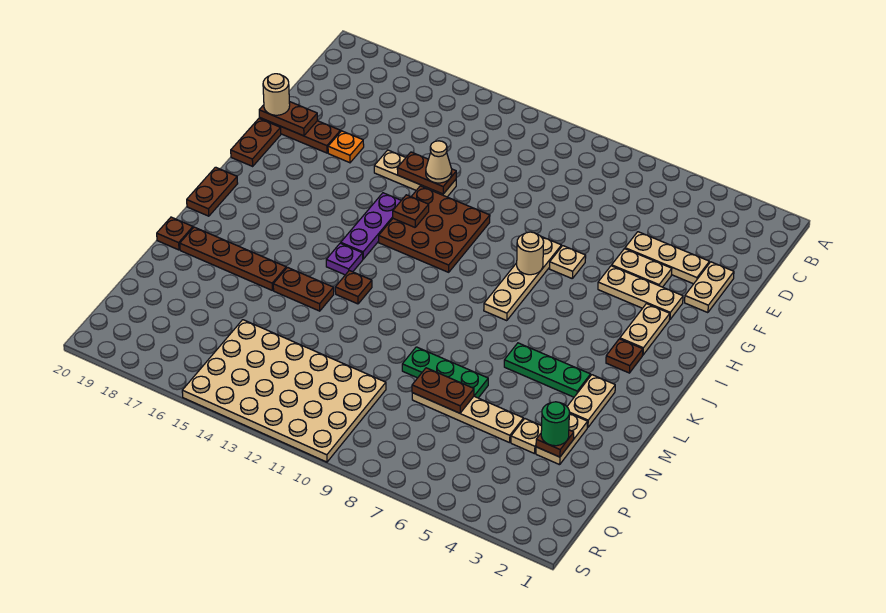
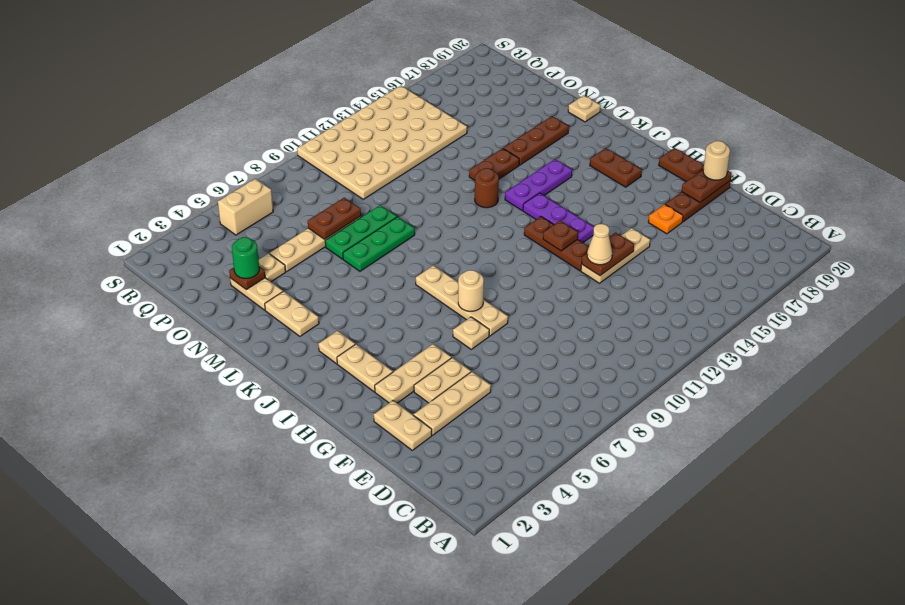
brown 3x3 plate [379,186,490,272] -> brown 1x3 plate [524,217,589,271]
brown 1x1 plate [606,339,643,373] -> tan 1x1 plate [319,331,355,364]
brown 1x2 plate [187,167,238,216] -> brown 1x2 plate moved to [590,148,642,187]
purple 1x1 plate [326,243,363,275] -> purple 1x3 plate [505,159,572,210]
green 1x3 plate [504,343,591,397] -> green 1x3 plate moved to [343,217,415,271]
brown 1x1 plate [335,271,372,304] -> brown 1x1 round brick [475,168,499,208]
brown 1x4 plate [180,227,286,290] -> brown 1x3 plate [503,116,569,165]
brown 1x1 plate [157,217,193,250] -> tan 1x1 plate [568,95,601,122]
none -> tan 1x2 brick [218,179,273,235]

